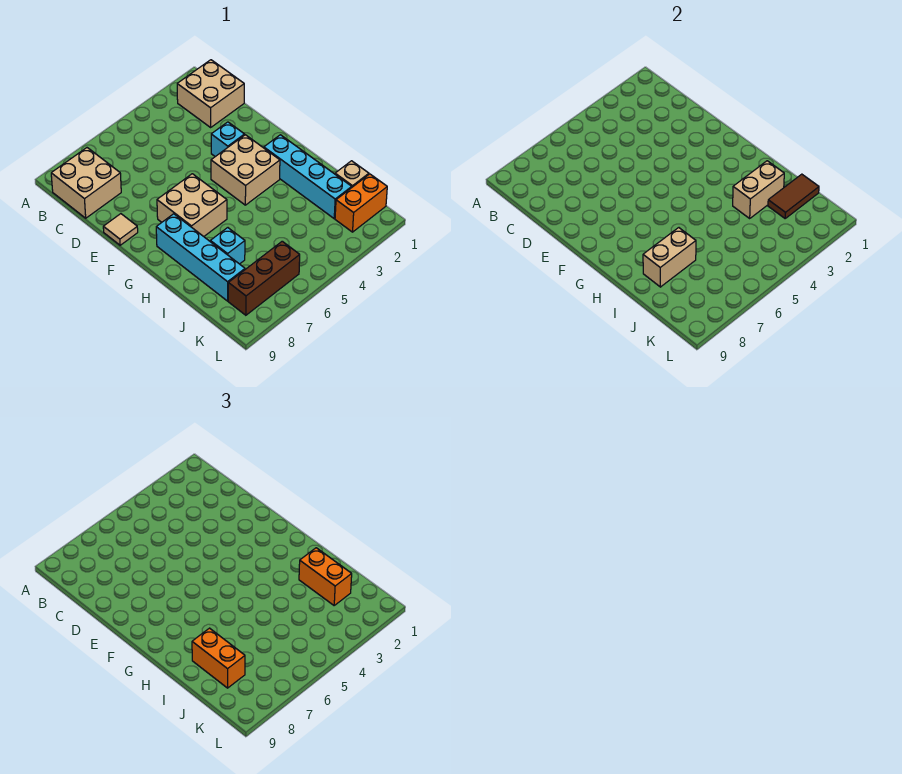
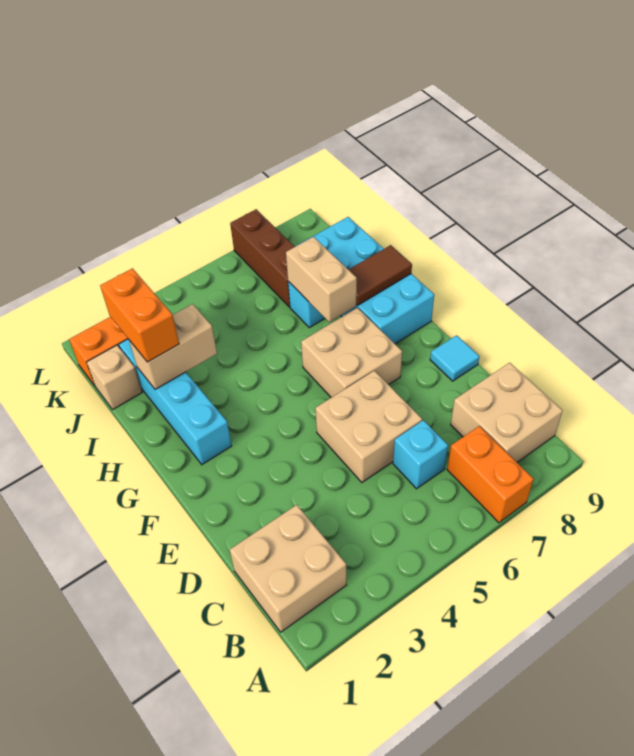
cyan 1x1 brick [211,122,245,157] -> cyan 1x1 brick moved to [393,420,448,489]
tan 1x1 tile [103,214,138,245] -> cyan 1x1 tile [430,335,479,381]
tan 2x2 brick [211,135,280,205] -> tan 2x2 brick moved to [315,371,422,482]
cyan 1x4 brick [156,214,245,301] -> cyan 2x4 brick [296,217,434,344]
tan 1x2 brick [643,228,696,287] -> tan 1x2 brick turned to [286,237,357,322]
orange 1x2 brick [192,628,245,688] -> orange 1x2 brick moved to [447,426,534,523]
brown 1x2 tile [768,174,819,218] -> brown 1x2 tile moved to [349,245,412,305]
brown 1x3 brick [228,241,300,315] -> brown 1x3 brick turned to [230,209,295,307]

